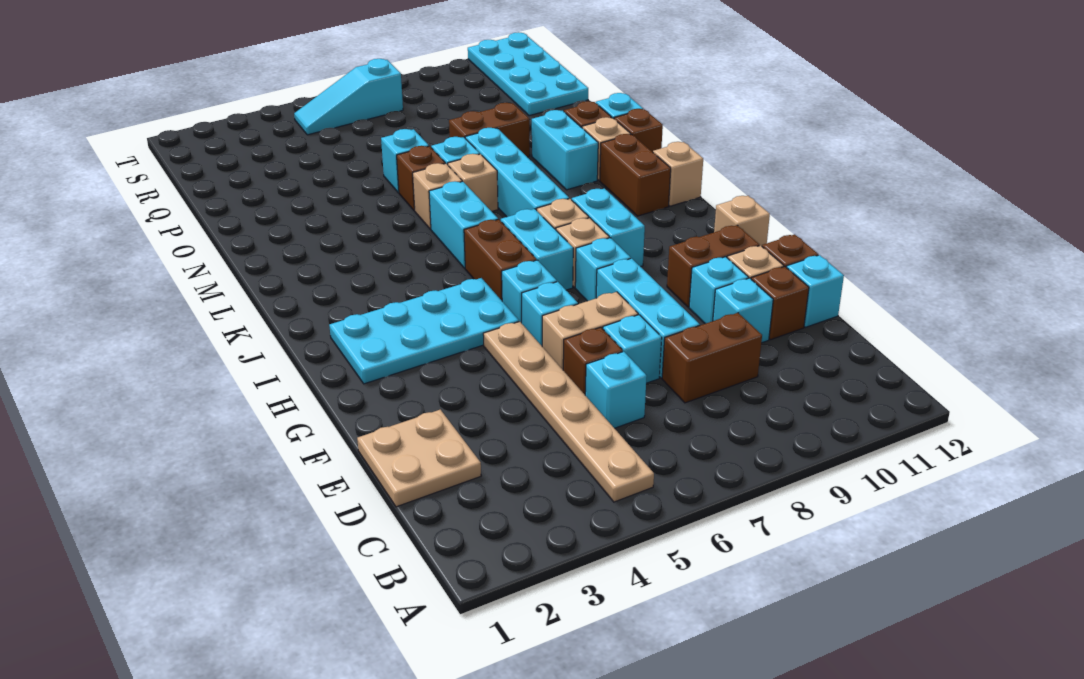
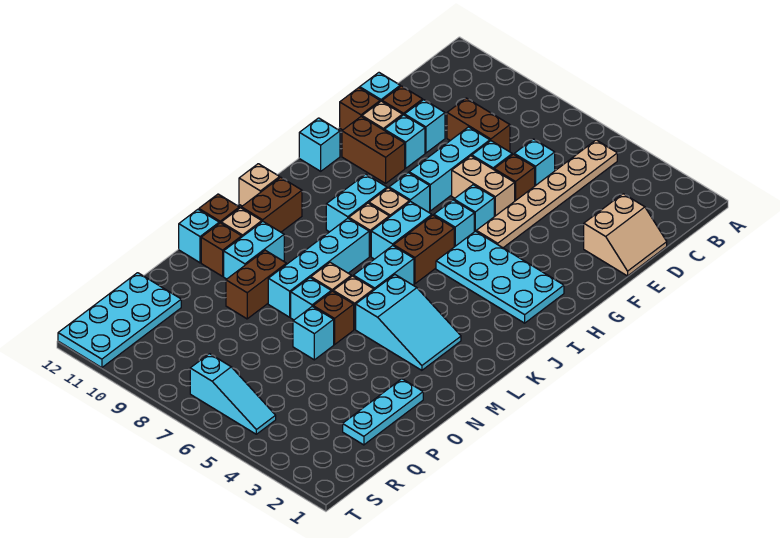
tan 2x2 plate [357,410,481,507] -> tan 2x2 slope [584,194,667,276]
tan 1x1 brick [714,196,770,246] -> cyan 1x1 brick [299,118,340,171]
none -> cyan 2x3 slope [356,275,461,370]
none -> cyan 1x3 plate [343,379,423,445]
brown 1x2 brick [449,103,530,157] -> brown 1x2 brick turned to [226,250,286,319]

